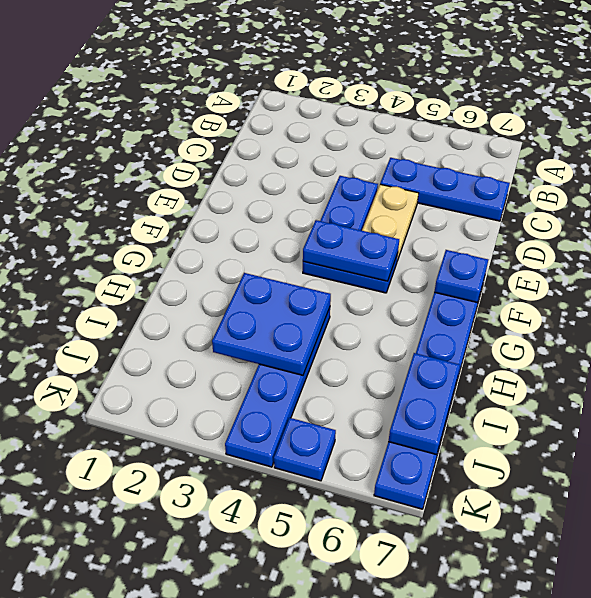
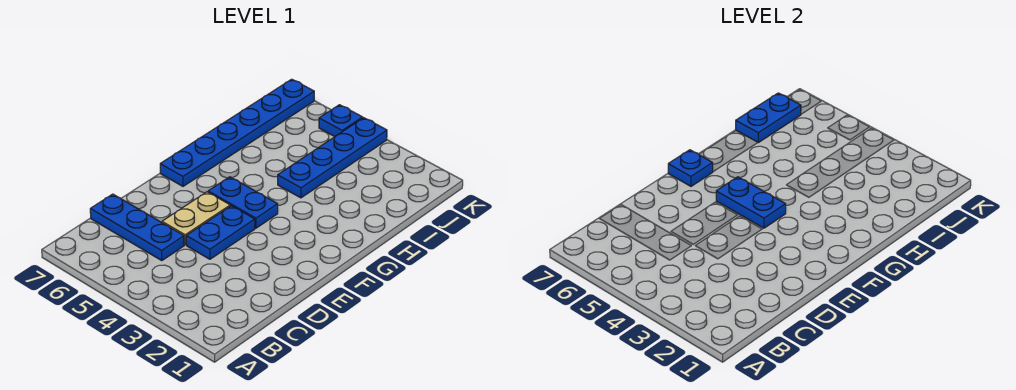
blue 2x2 plate [212,273,331,375] -> none

